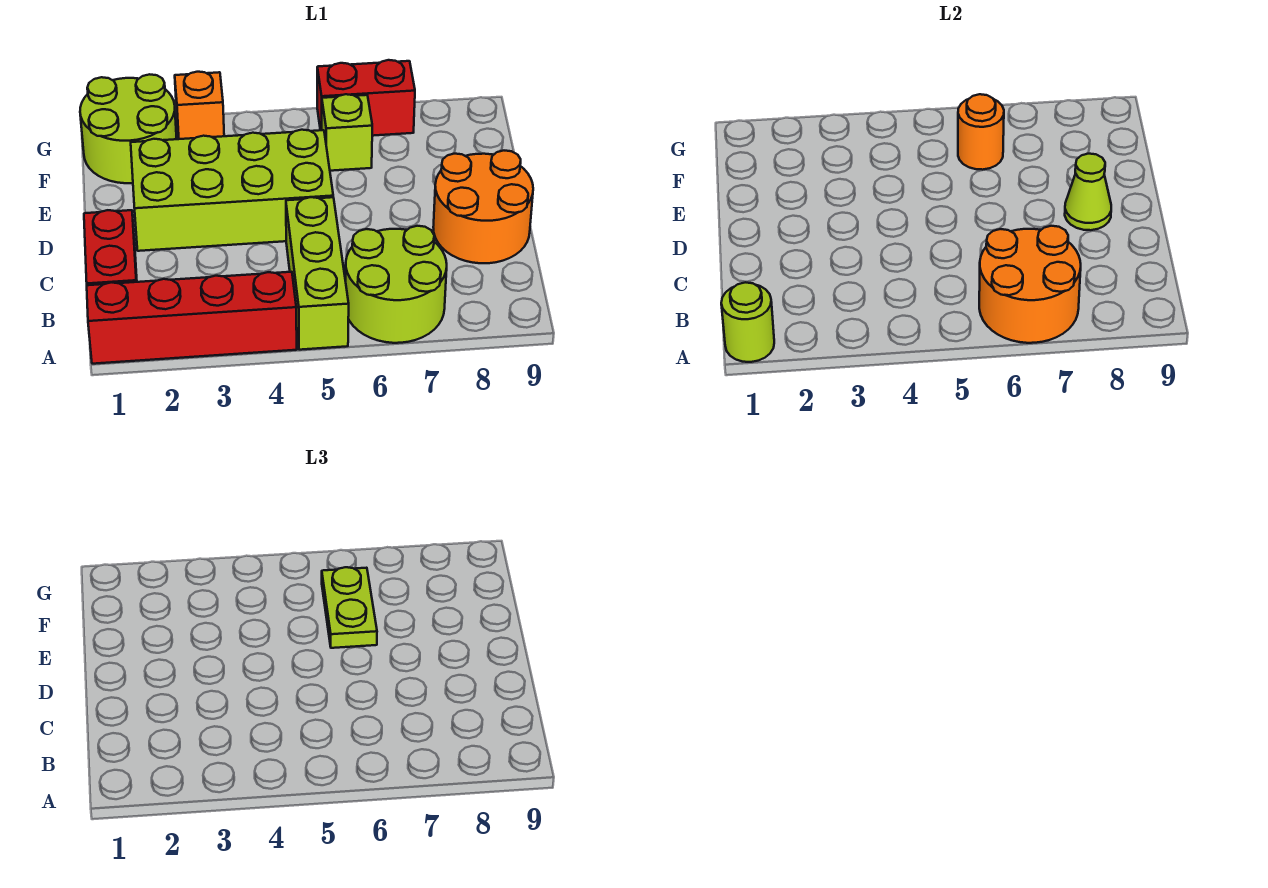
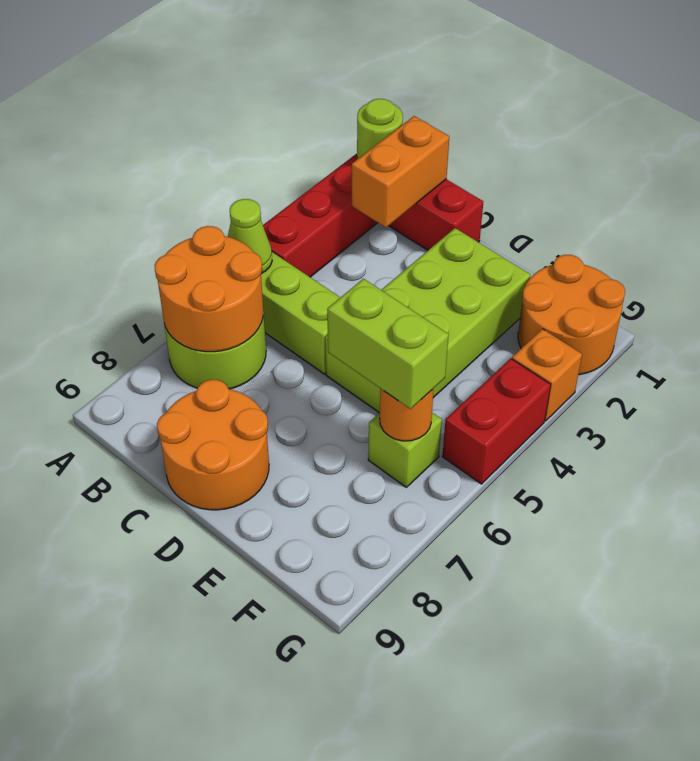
none -> orange 1x2 brick [352,116,449,228]
lime 1x1 cone [1065,154,1111,230] -> lime 1x1 cone moved to [228,199,272,274]
lime 1x2 plate [322,567,377,648] -> lime 1x2 brick [327,279,449,409]
lime 2x2 round brick [80,74,177,183] -> orange 2x2 round brick [518,255,625,375]
red 1x2 brick [317,60,415,136] -> red 1x2 brick moved to [442,359,551,484]

